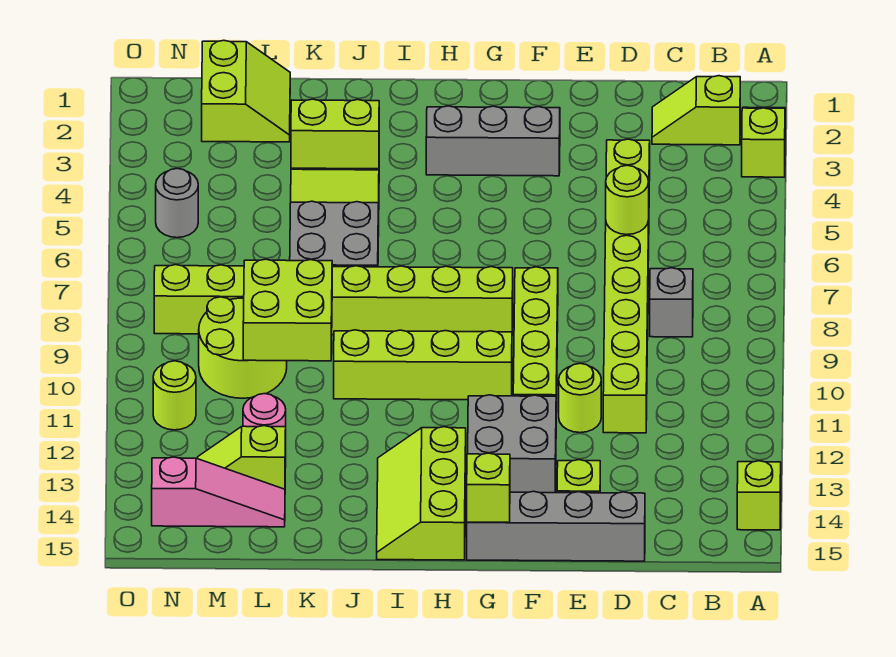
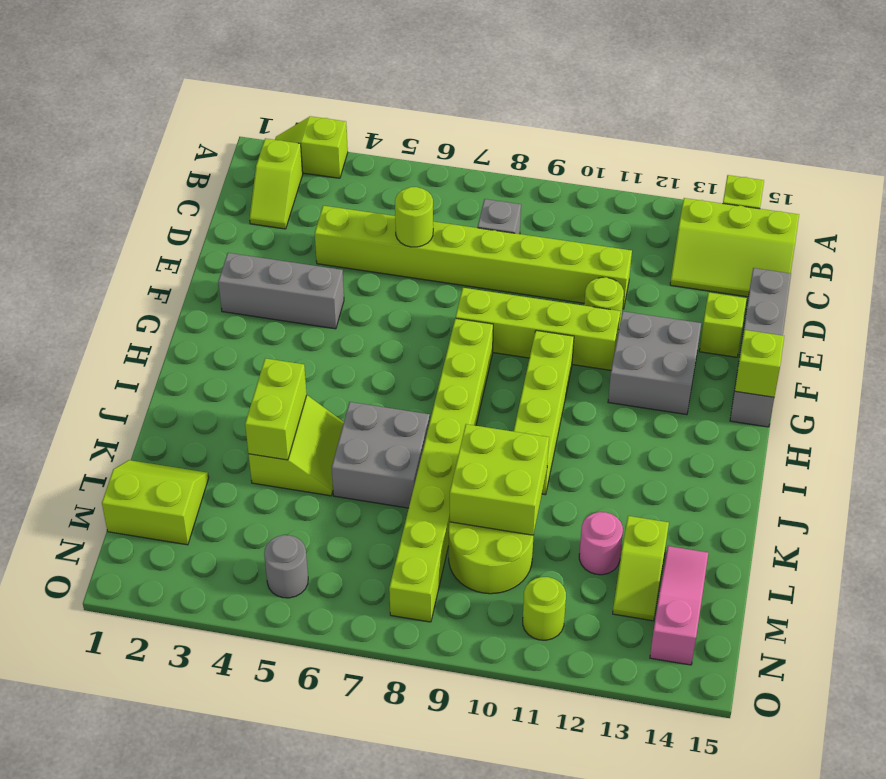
grey 1x3 brick [426,106,560,176] -> grey 1x3 brick turned to [218,253,344,329]
lime 2x3 slope [377,427,466,560] -> lime 2x3 slope moved to [670,198,799,297]

